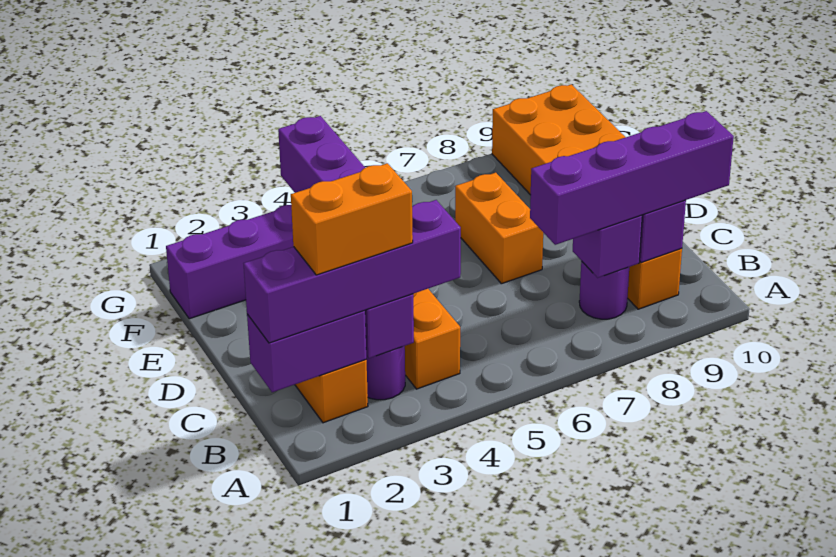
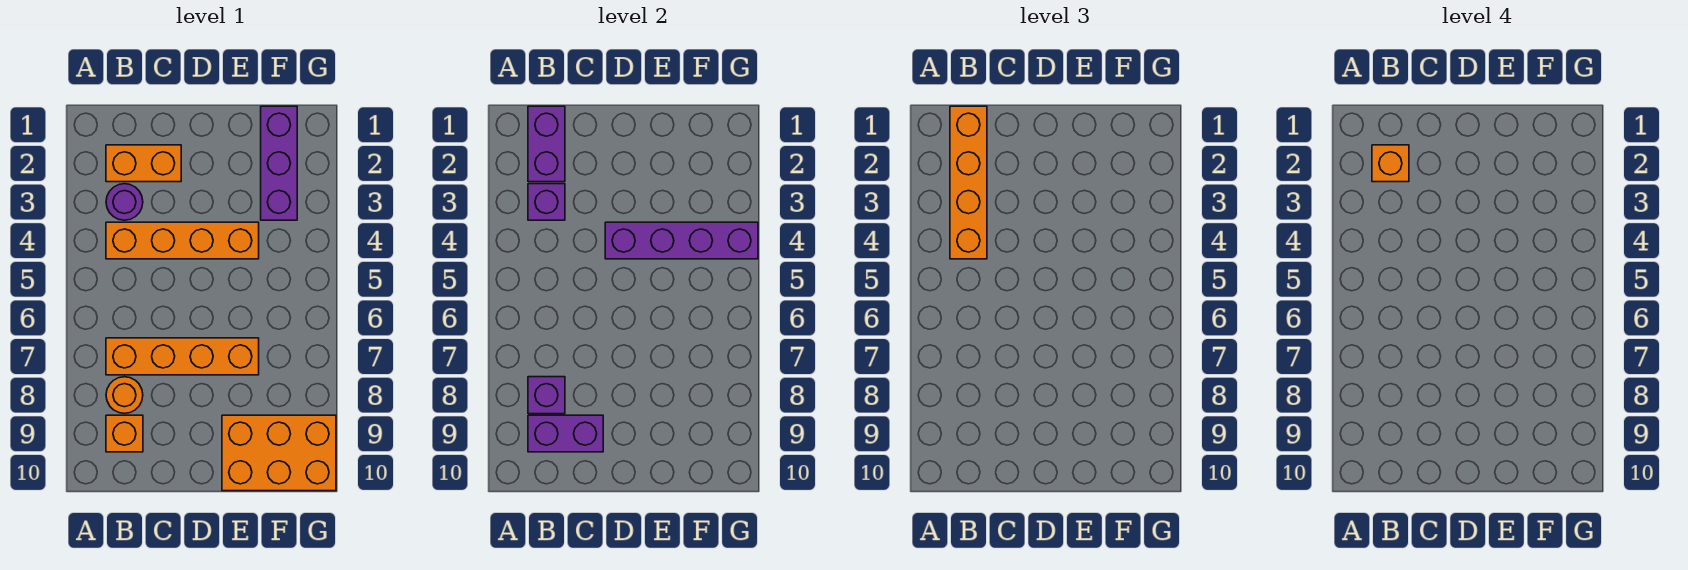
purple 1x4 brick [244,200,461,343] -> orange 1x4 brick [950,106,987,259]
orange 1x2 brick [291,163,413,275] -> orange 1x1 brick [1372,145,1409,182]
purple 1x4 brick [530,111,734,245] -> none
purple 1x1 round brick [579,261,629,319] -> orange 1x1 round brick [106,377,143,413]
orange 1x2 brick [455,173,543,284] -> orange 1x4 brick [106,338,259,375]

